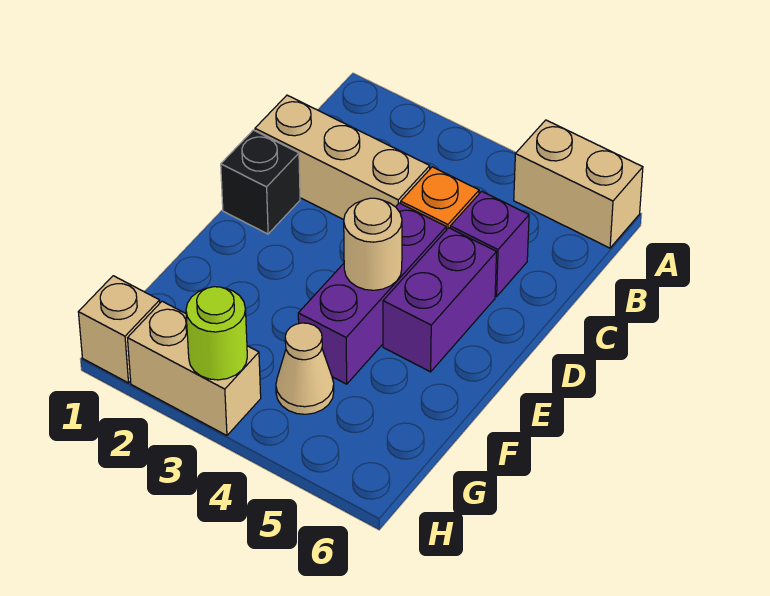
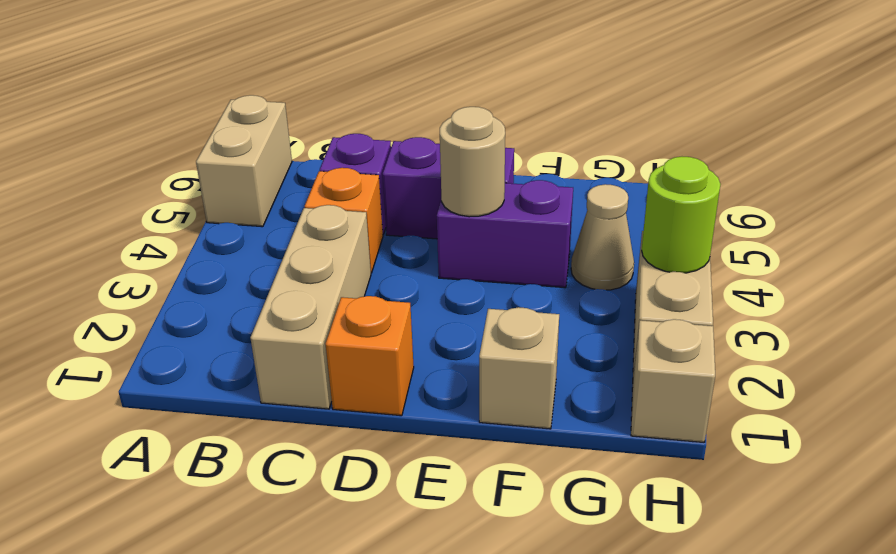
black 1x1 brick [221,130,300,234] -> orange 1x1 brick [326,296,414,416]
purple 1x3 brick [298,203,446,384] -> purple 1x2 brick [437,180,573,288]
none -> tan 1x1 brick [479,307,559,429]

